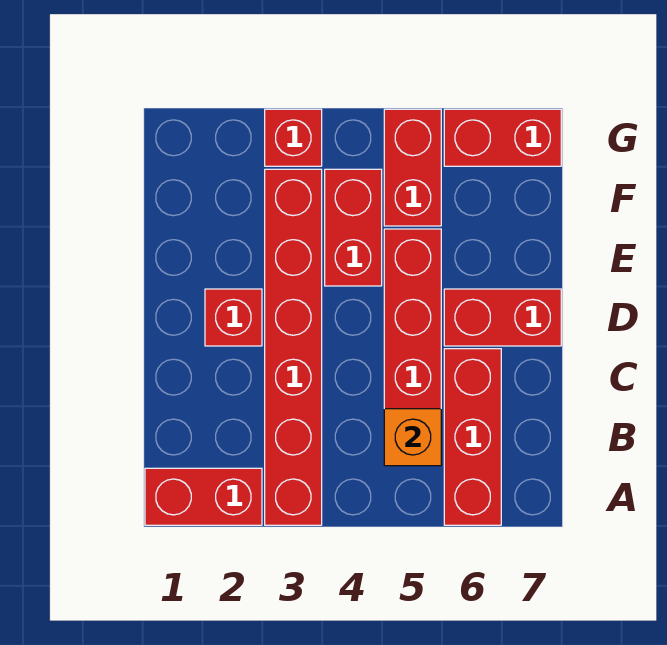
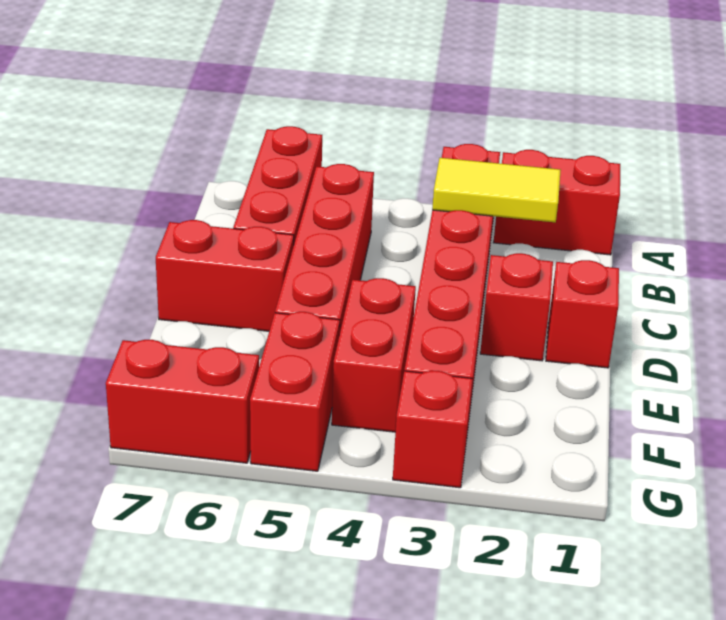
none -> yellow 1x2 tile [432,158,561,222]
orange 1x1 brick [384,409,441,466] -> none
none -> red 1x1 brick [546,260,619,368]

